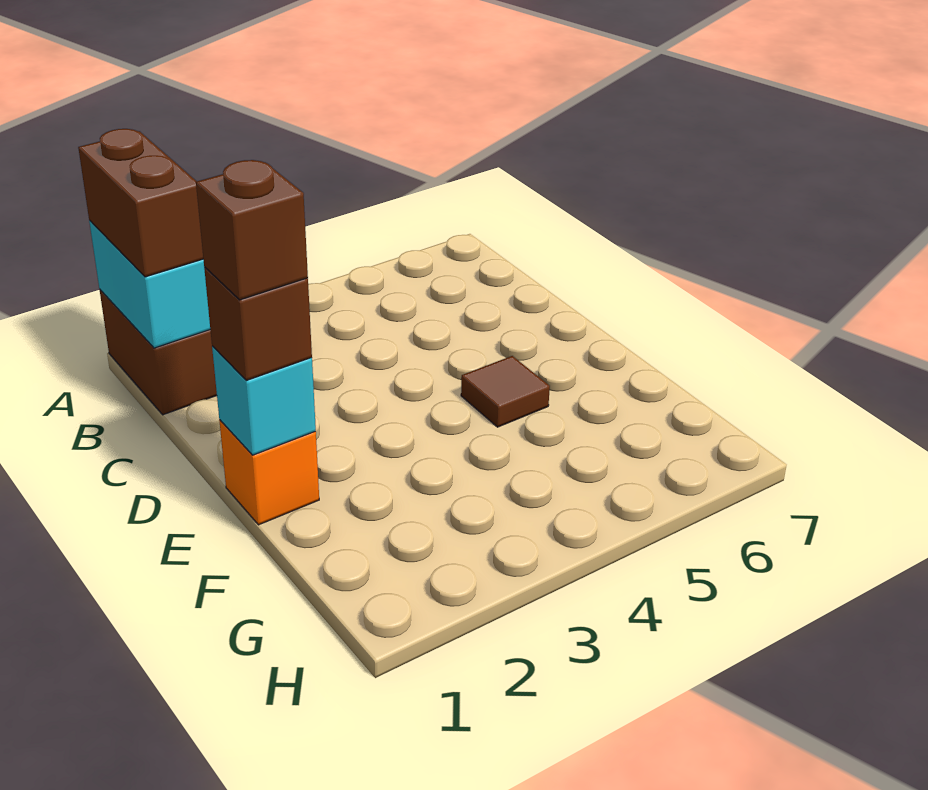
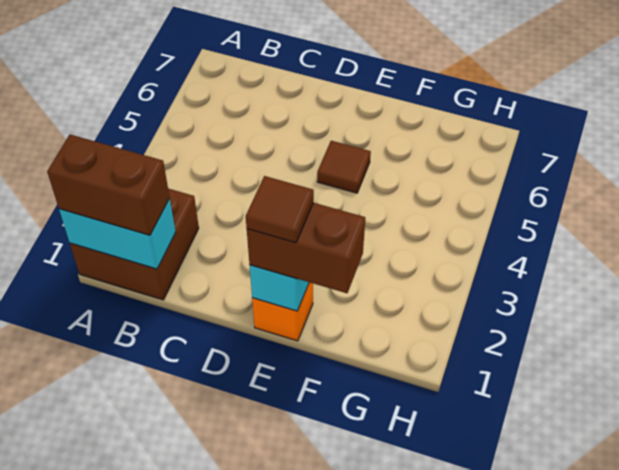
brown 1x1 brick [204,267,312,381] -> brown 1x2 brick [247,203,365,293]
brown 1x1 brick [196,160,308,300] -> brown 1x1 tile [246,176,314,243]

